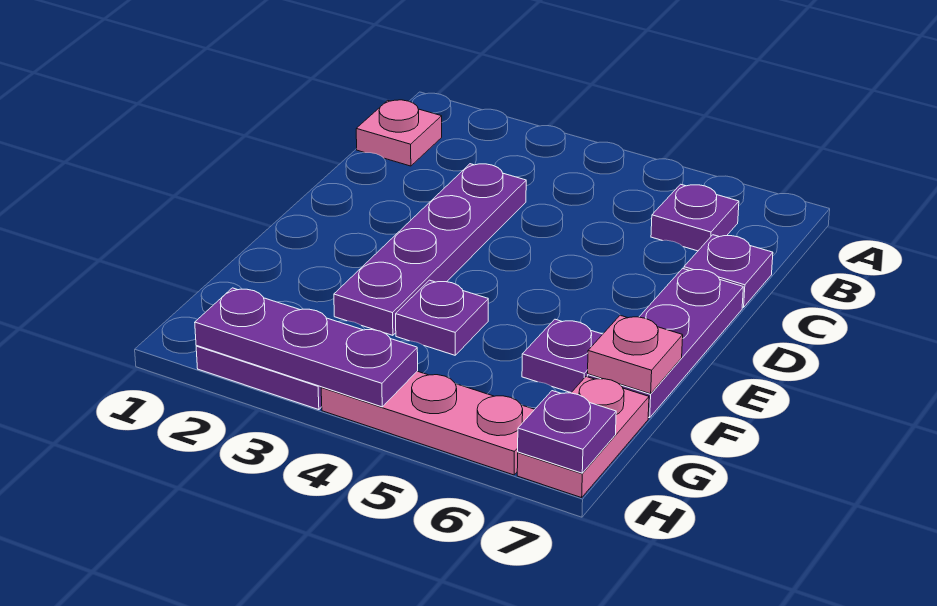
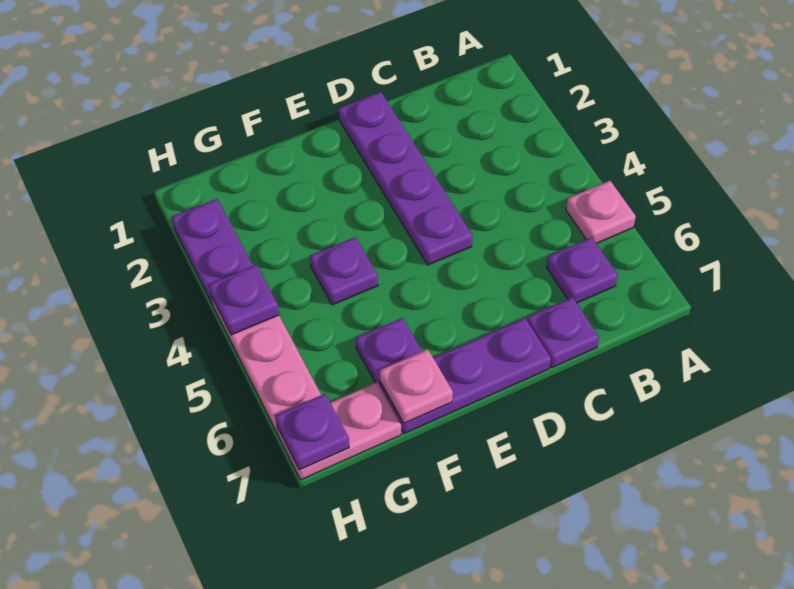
pink 1x1 plate [356,100,442,166] -> pink 1x1 plate moved to [566,181,636,244]
purple 1x4 plate [334,164,526,335] -> purple 1x4 plate turned to [339,92,473,265]
purple 1x3 plate [195,288,418,407] -> purple 1x1 plate [209,265,279,335]

